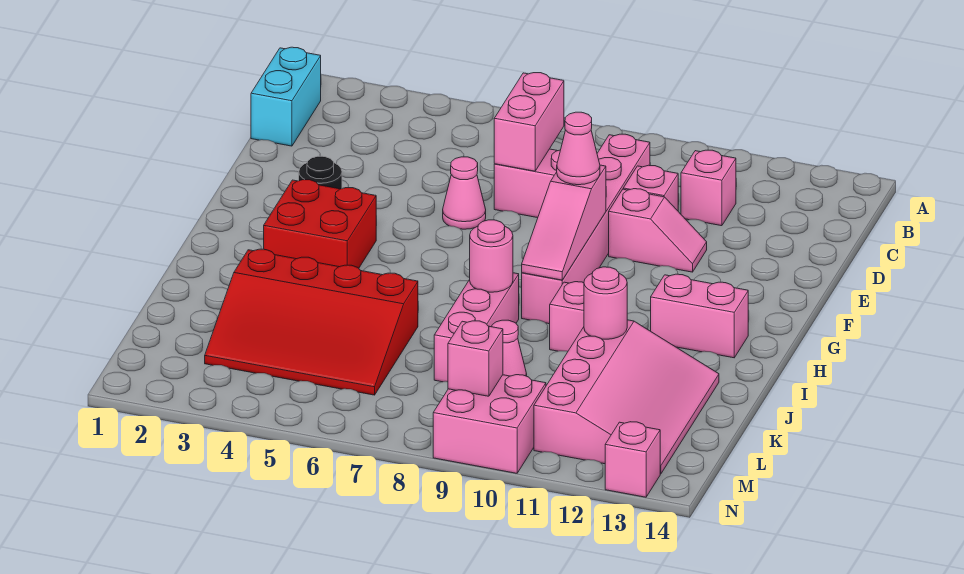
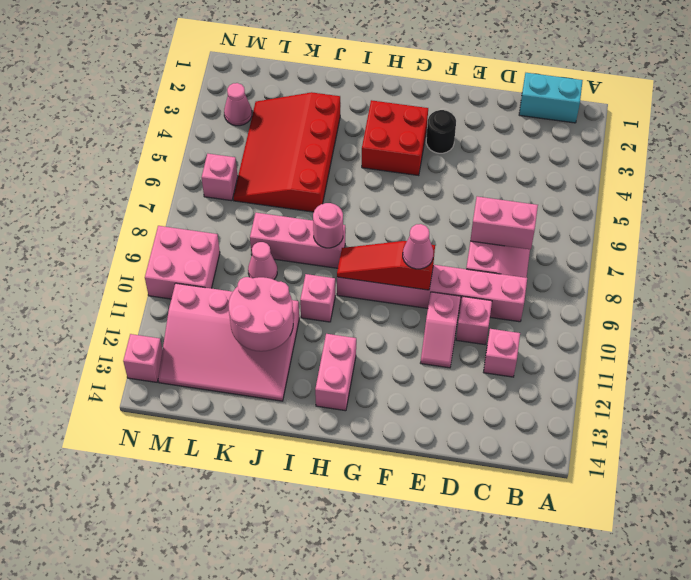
pink 1x1 cone [443,157,486,229] -> pink 1x1 cone moved to [224,83,252,126]
pink 1x3 slope [522,165,606,280] -> red 1x3 slope [337,241,435,290]
pink 1x1 round brick [584,267,627,339] -> pink 2x2 round brick [229,277,293,351]
pink 1x1 brick [448,321,503,396] -> pink 1x1 brick moved to [202,154,238,201]

